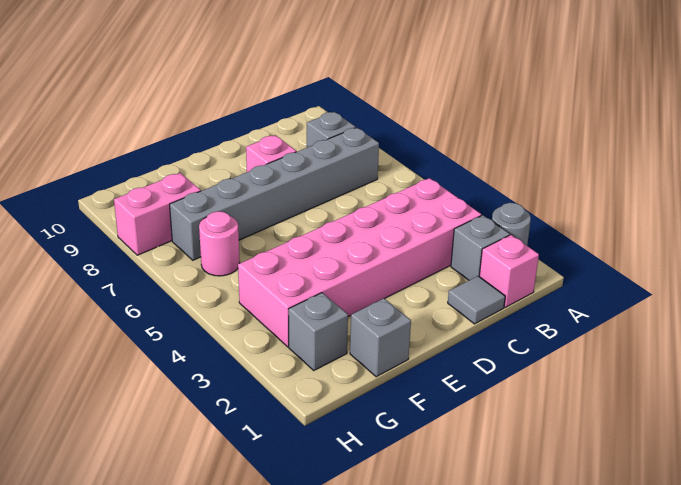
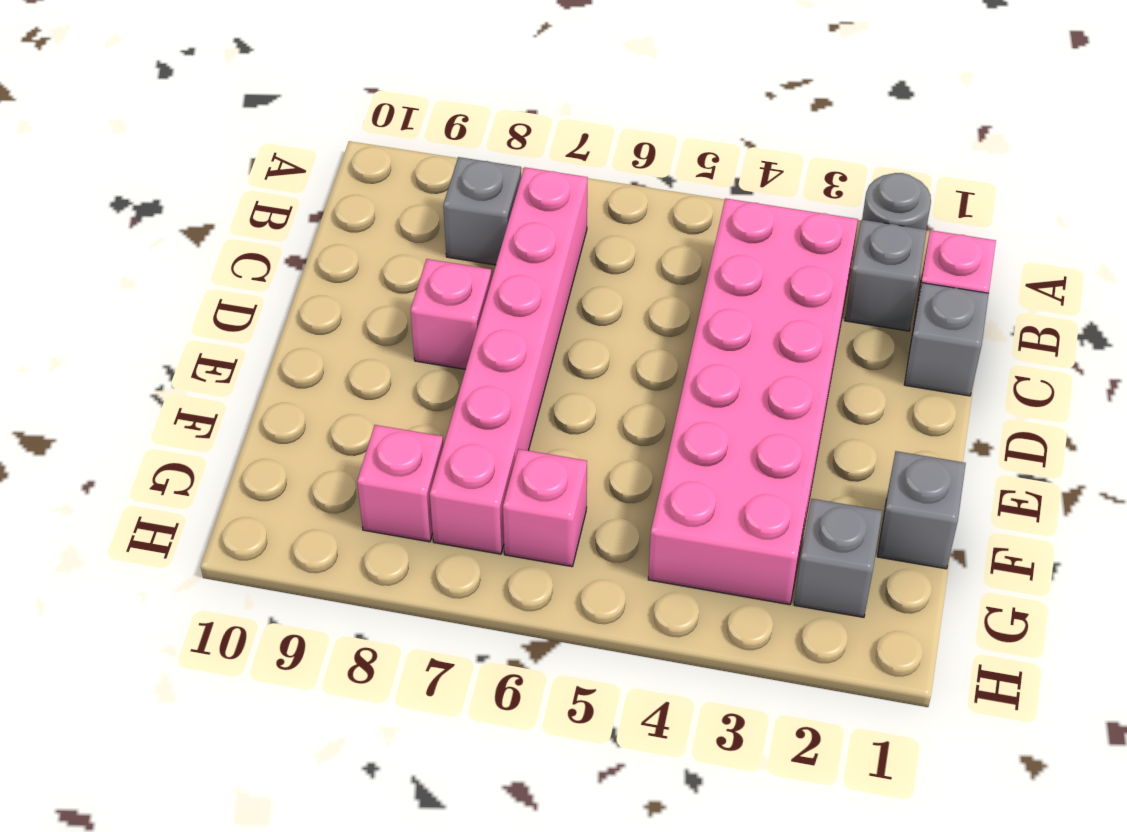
grey 1x6 brick [170,127,379,260] -> pink 1x6 brick [430,167,588,554]
grey 1x1 tile [448,276,505,324] -> grey 1x1 brick [904,283,989,396]
pink 1x1 round brick [199,211,240,276] -> pink 1x1 brick [503,449,587,567]
pink 1x2 brick [114,173,201,255] -> pink 1x1 brick [357,425,443,542]

